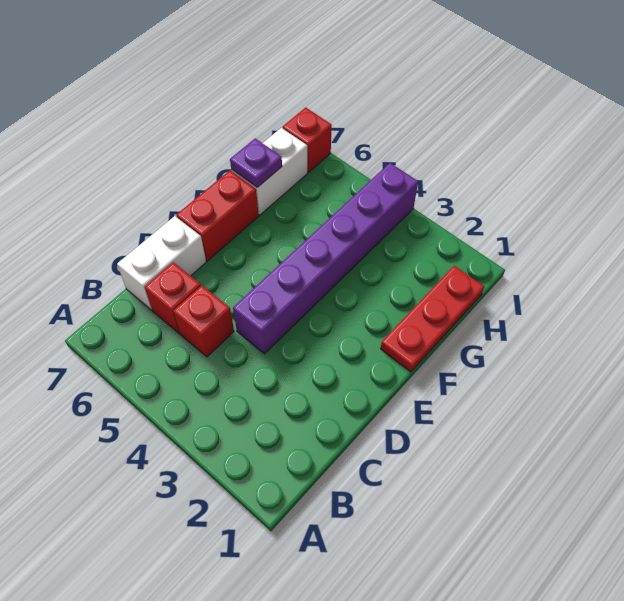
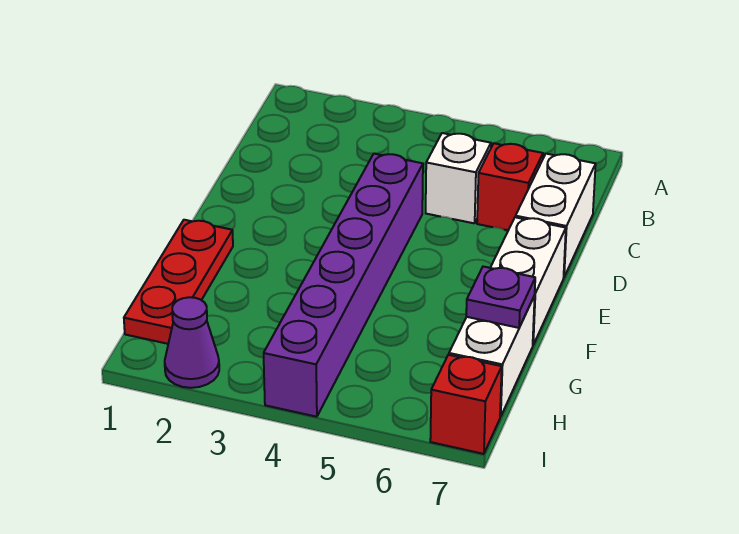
red 1x1 brick [173,285,234,357] -> white 1x1 brick [426,133,491,223]
red 1x2 brick [176,170,259,261] -> white 1x2 brick [490,217,566,345]
none -> purple 1x1 cone [165,297,219,388]

